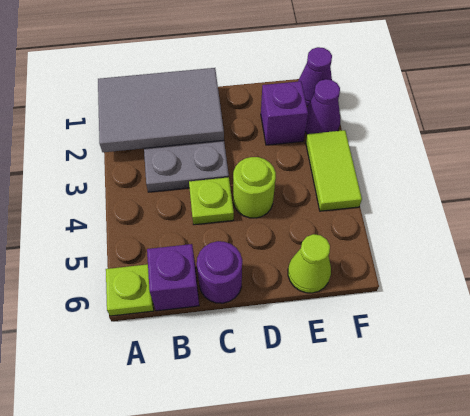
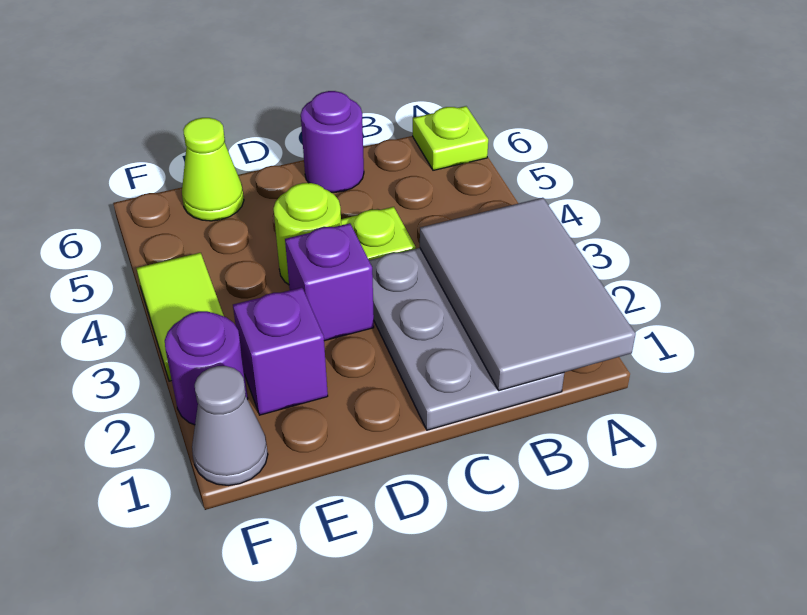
grey 2x3 tile [98,68,224,152] -> grey 2x3 tile turned to [420,198,636,391]
purple 1x1 brick [147,244,199,311] -> purple 1x1 brick moved to [285,223,374,341]
purple 1x1 cone [298,47,332,106] -> grey 1x1 cone [192,366,268,485]
purple 1x1 cone [305,79,340,134] -> purple 1x1 round brick [165,311,248,425]

